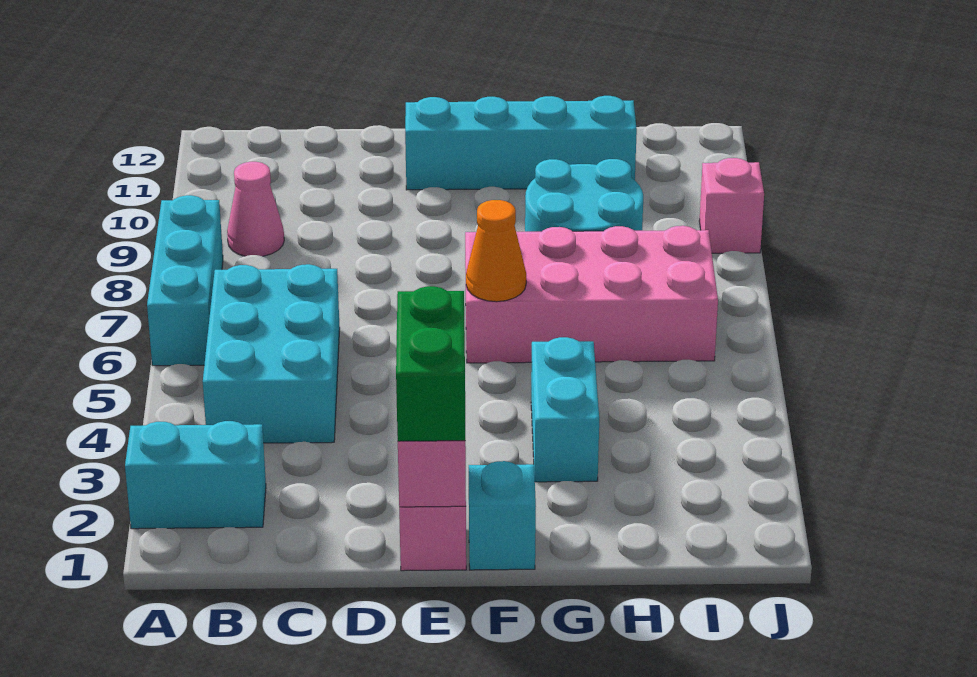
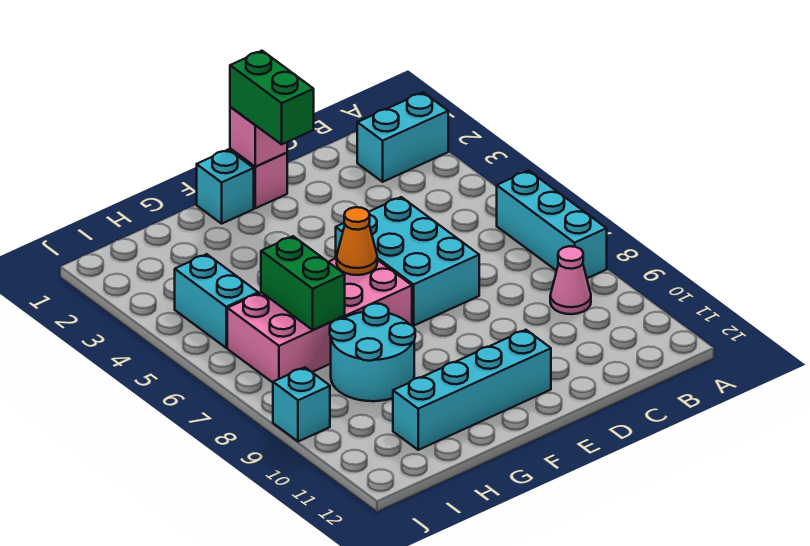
cyan 2x3 brick [203,264,340,443] -> cyan 2x3 brick moved to [336,197,479,326]
cyan 1x2 brick [531,337,599,482] -> cyan 1x2 brick moved to [175,254,258,348]
none -> green 1x2 brick [261,236,345,330]
pink 1x1 brick [699,158,764,253] -> cyan 1x1 brick [273,367,330,442]

